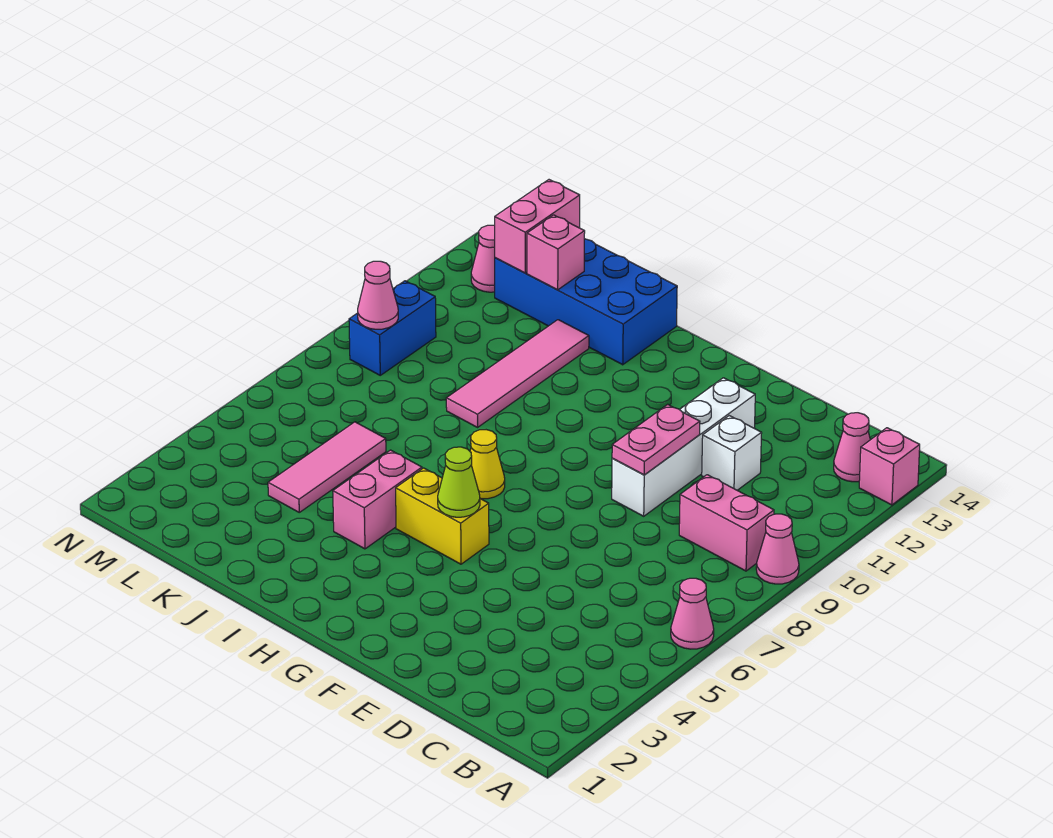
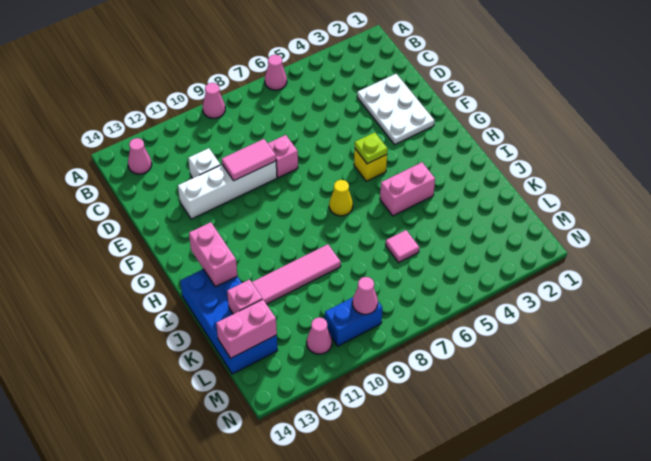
pink 1x1 brick [859,428,920,505] -> pink 1x1 brick moved to [268,135,298,178]
pink 1x2 brick [679,475,774,571] -> pink 1x2 brick moved to [189,222,237,287]
none -> white 2x3 plate [357,74,434,145]
pink 1x2 plate [612,404,700,475] -> pink 1x2 tile [222,139,276,180]
yellow 1x2 brick [396,468,489,564] -> yellow 1x1 brick [354,149,387,181]
lime 1x1 cone [438,447,480,517] -> lime 1x1 plate [355,132,388,164]
pink 1x3 tile [268,422,386,512] -> pink 1x1 tile [386,230,419,263]
pink 1x1 cone [471,225,495,292] -> pink 1x1 cone moved to [307,317,332,354]

